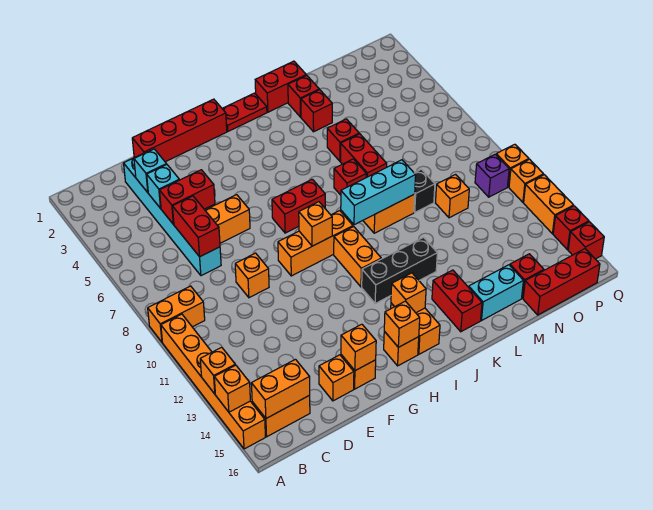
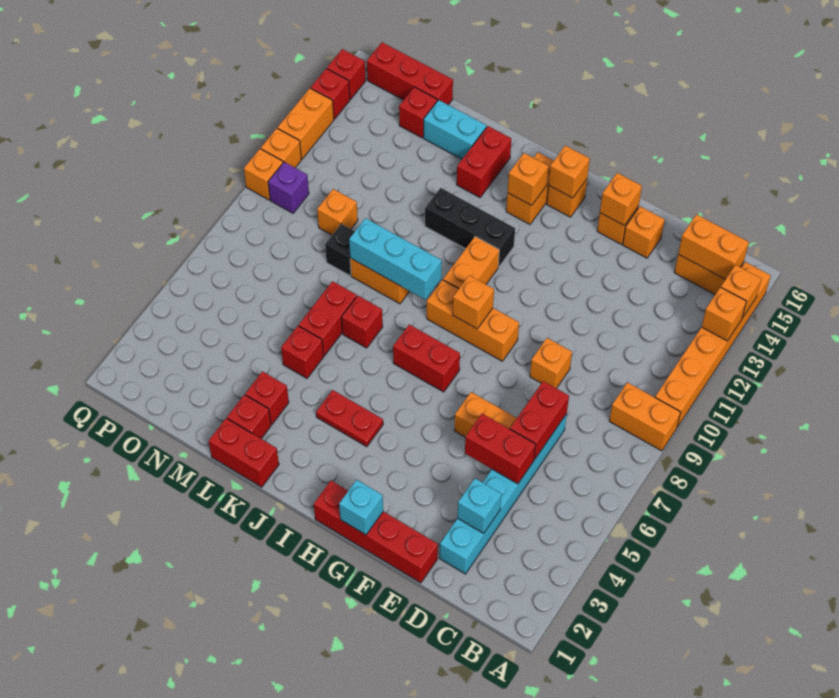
cyan 1x1 brick [147,165,179,208] -> cyan 1x1 brick moved to [339,480,383,535]
red 1x2 plate [222,93,267,131] -> red 1x2 plate moved to [316,390,383,447]

